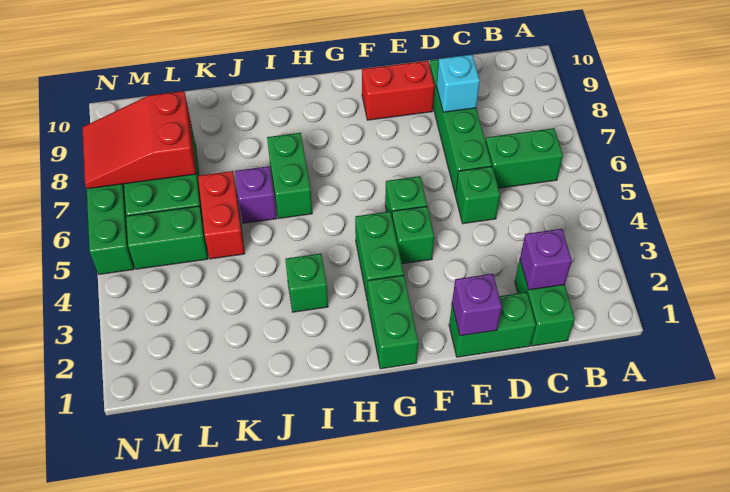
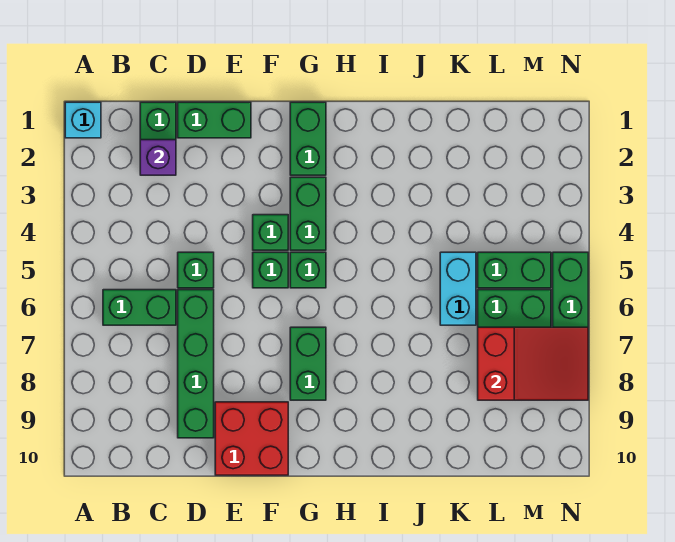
cyan 1x1 brick [437,54,480,112] -> cyan 1x1 brick moved to [65,102,101,138]
purple 1x1 brick [452,274,502,336] -> none
red 1x2 brick [362,61,435,120] -> red 2x2 brick [215,402,288,475]
green 1x1 brick [285,254,328,312] -> green 1x1 brick moved to [290,252,326,288]
green 1x2 brick [267,133,312,218] -> green 1x2 brick moved to [290,327,326,400]
purple 1x1 brick [235,166,277,223] -> none
red 1x2 brick [198,171,245,259] -> cyan 1x2 brick [440,252,476,325]

